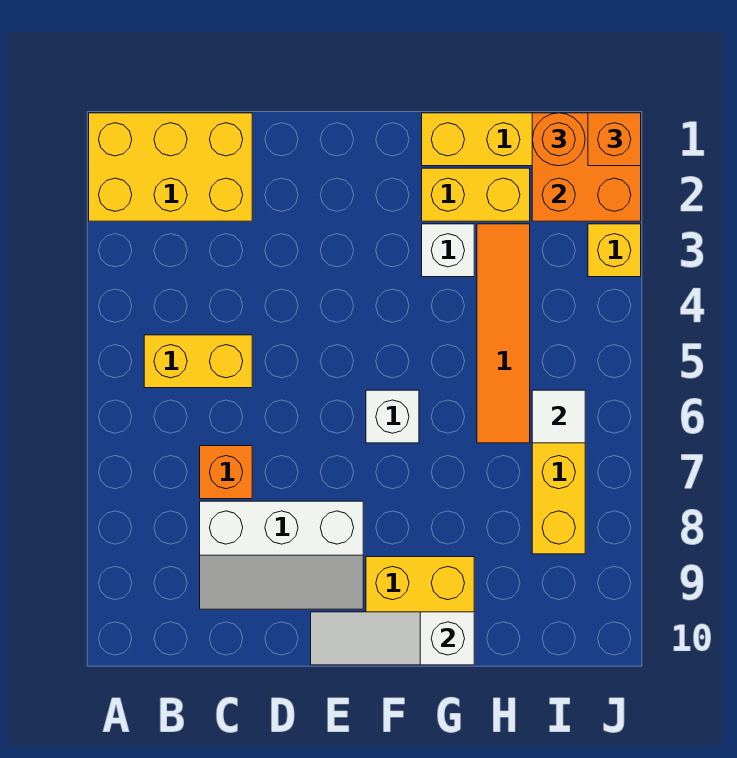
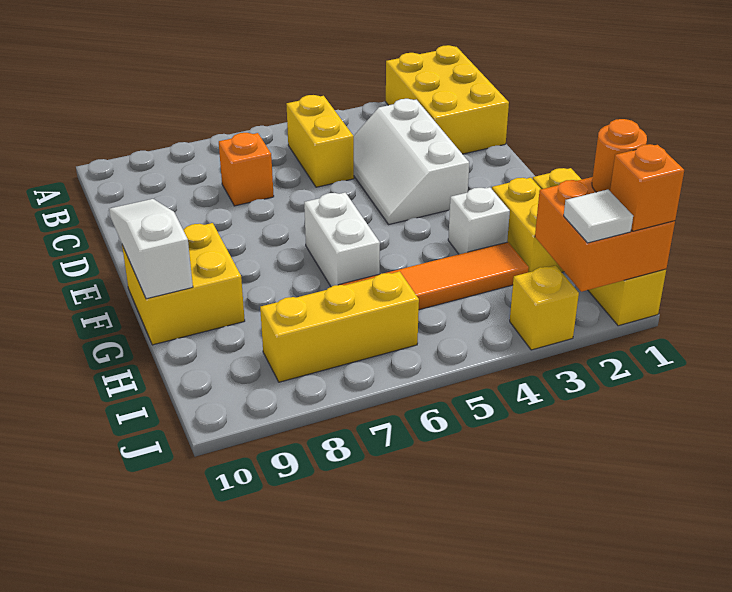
white 2x3 slope [200,501,363,609] -> white 2x3 slope moved to [354,99,469,224]
white 1x1 brick [366,390,419,443] -> white 1x2 brick [304,193,380,287]
white 1x1 tile [532,390,585,443] -> white 1x1 tile moved to [564,190,633,243]

